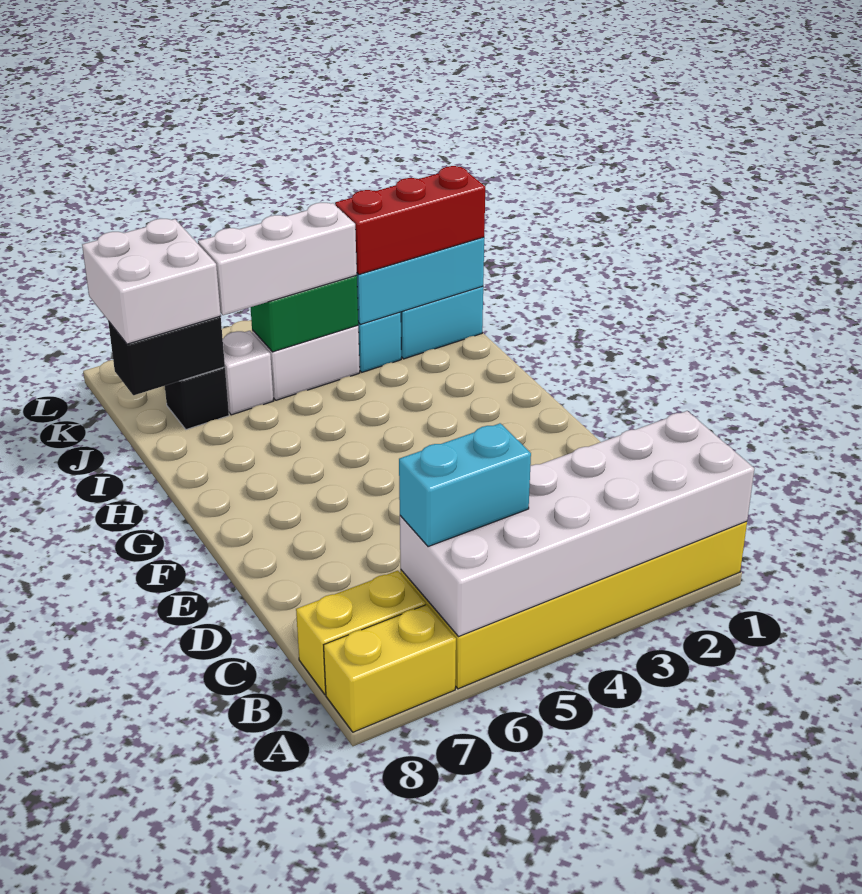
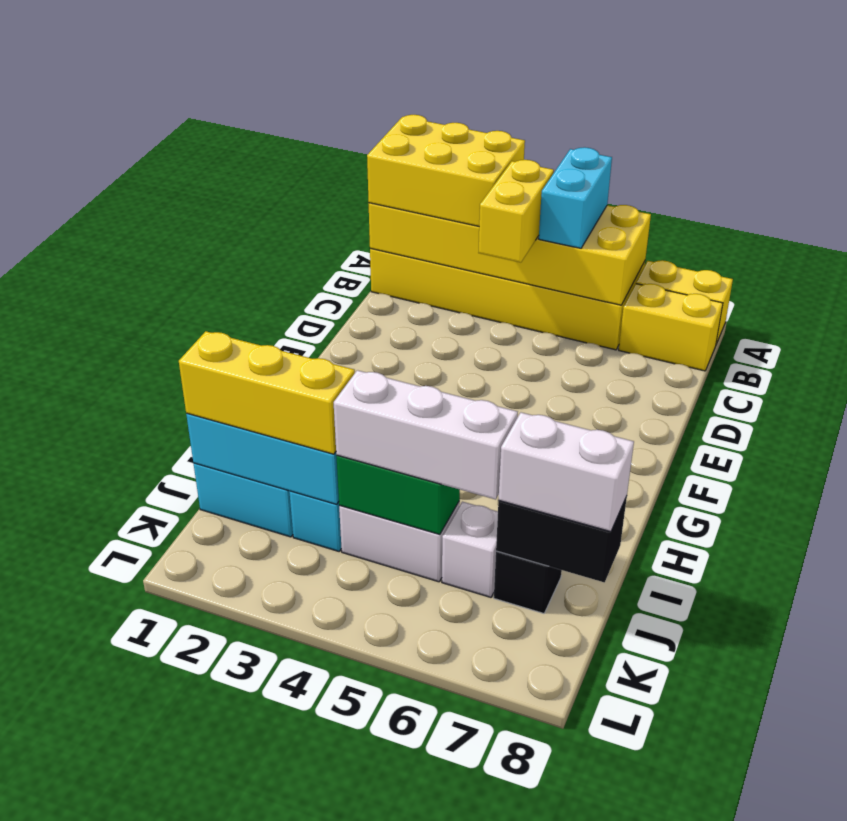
white 2x6 brick [400,411,754,637] -> yellow 2x6 brick [369,203,651,305]
none -> yellow 2x3 brick [367,115,525,226]
none -> yellow 1x2 brick [479,160,554,262]
cyan 1x2 brick [399,423,531,547] -> cyan 1x2 brick turned to [539,147,612,248]
red 1x3 brick [335,166,485,274] -> yellow 1x3 brick [179,331,355,454]
white 2x2 brick [82,219,221,344] -> white 1x2 brick [499,412,634,532]

